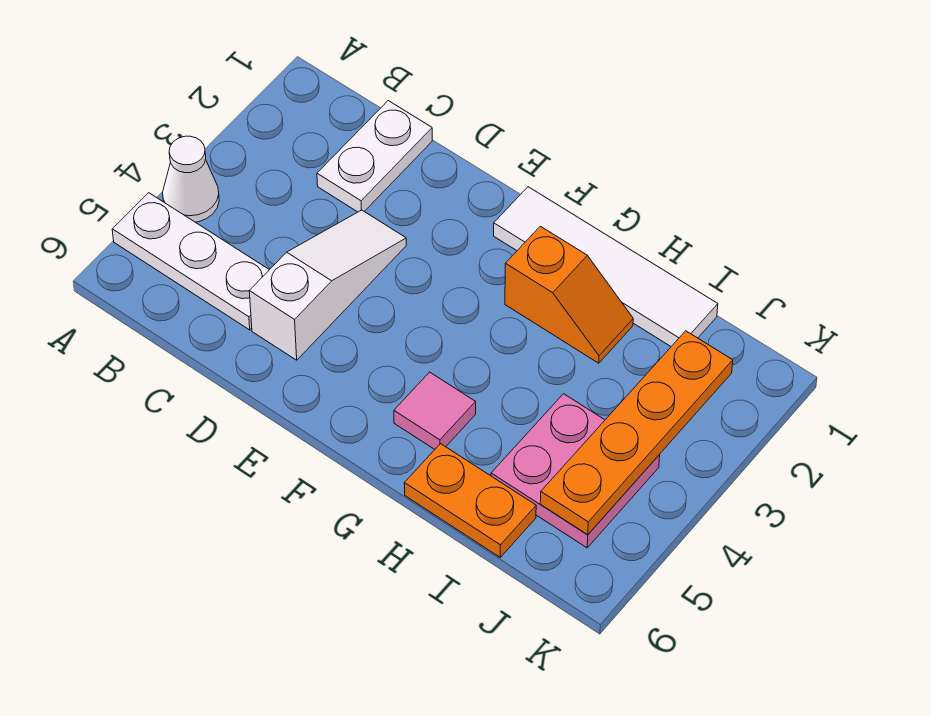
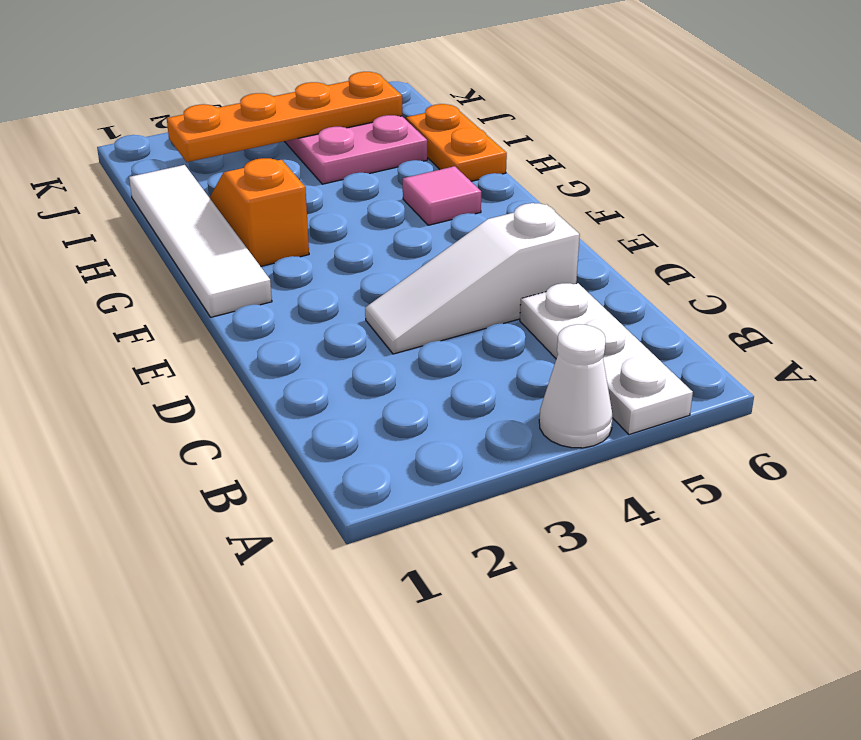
white 1x2 plate [317,101,432,212] -> none

